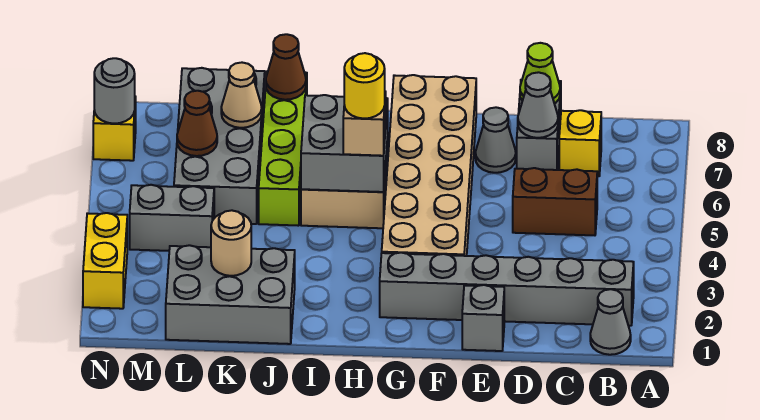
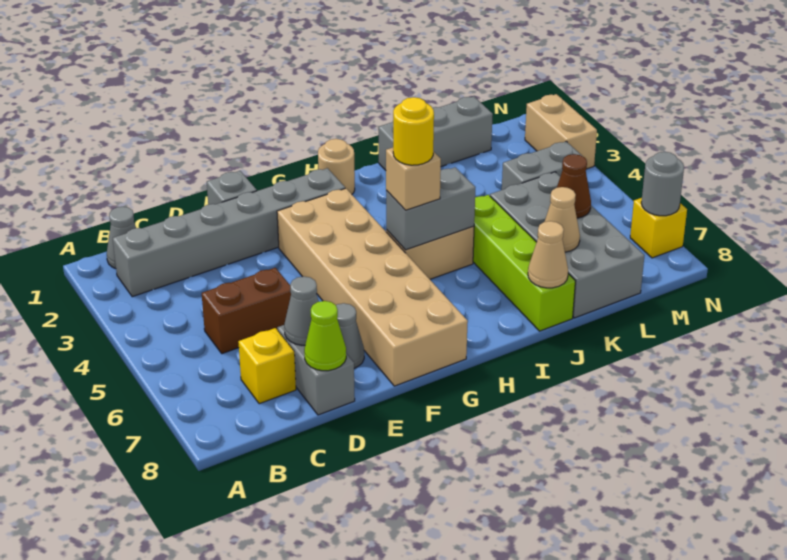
grey 2x2 brick [301,95,388,192] -> grey 1x2 brick [386,167,475,250]
grey 2x3 brick [166,245,295,344] -> grey 1x3 brick [378,96,493,170]
brown 1x1 cone [266,34,306,100] -> tan 1x1 cone [528,221,568,288]
tan 1x1 round brick [211,210,251,276] -> tan 1x1 round brick moved to [318,139,355,194]
yellow 1x2 brick [83,213,127,309] -> tan 1x2 brick [525,94,597,169]

